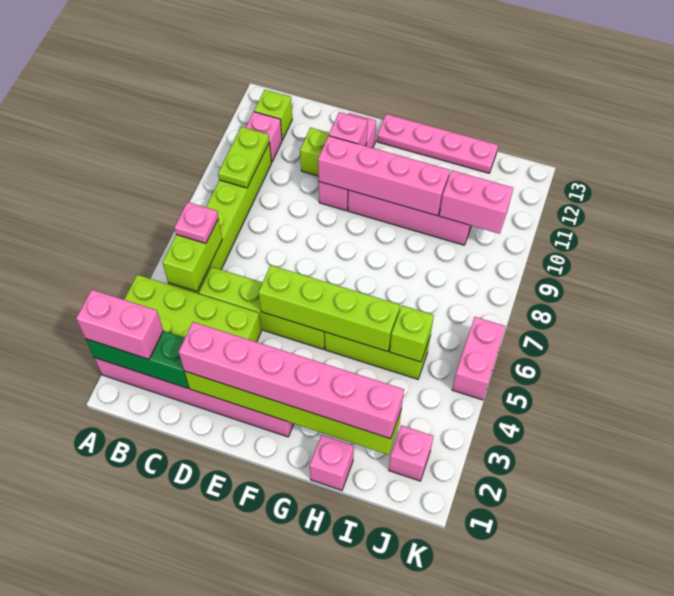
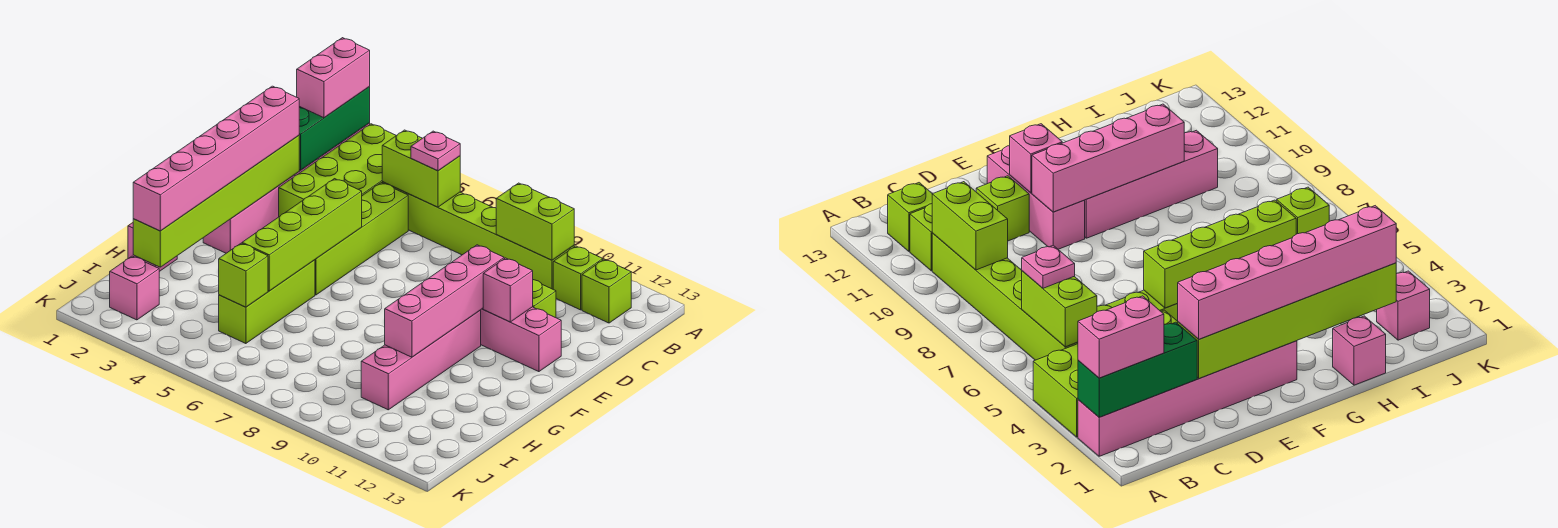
lime 1x2 plate [218,127,269,188] -> lime 1x2 brick [496,183,574,260]
pink 1x1 brick [246,112,282,163] -> lime 1x1 brick [553,246,603,310]
pink 1x4 plate [377,114,498,173] -> none
pink 1x2 brick [439,170,513,234] -> none
pink 1x2 brick [452,317,506,400] -> none

